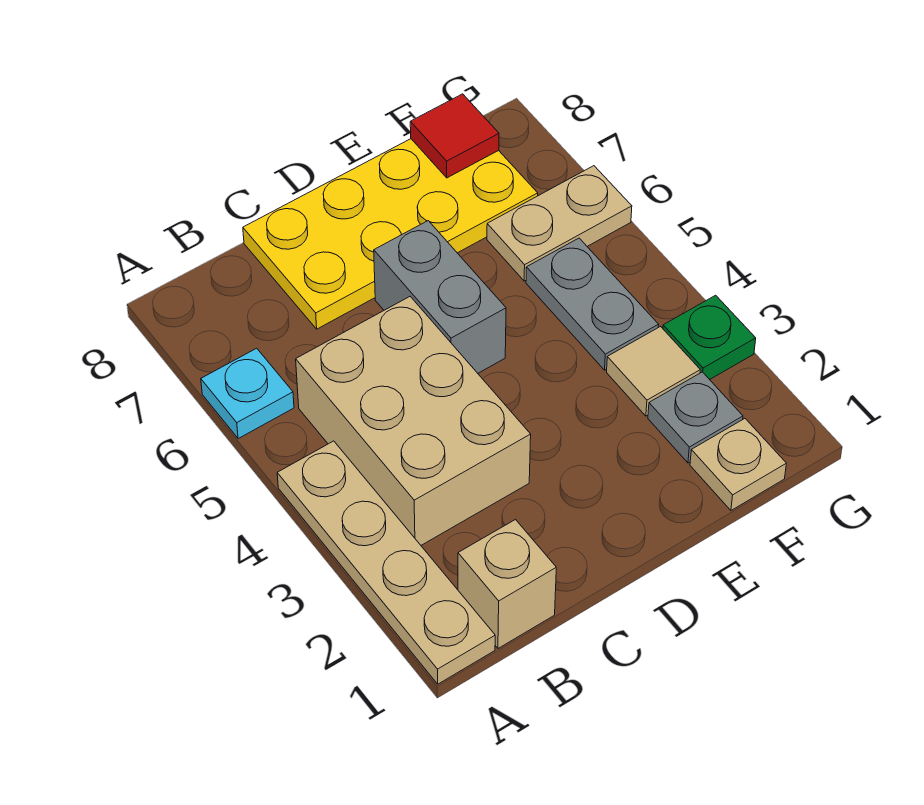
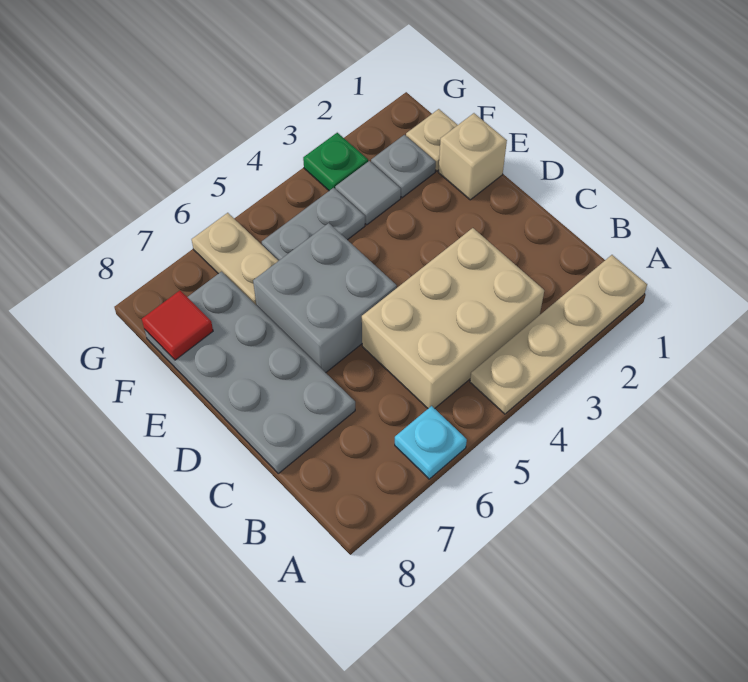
tan 1x1 brick [458,520,556,648] -> tan 1x1 brick moved to [438,113,507,200]
yellow 2x4 plate [243,139,538,329] -> grey 2x4 plate [145,272,355,473]
grey 1x2 brick [374,221,506,373] -> grey 2x2 brick [253,223,397,373]
tan 1x1 tile [607,327,700,416] -> grey 1x1 tile [335,161,401,225]

